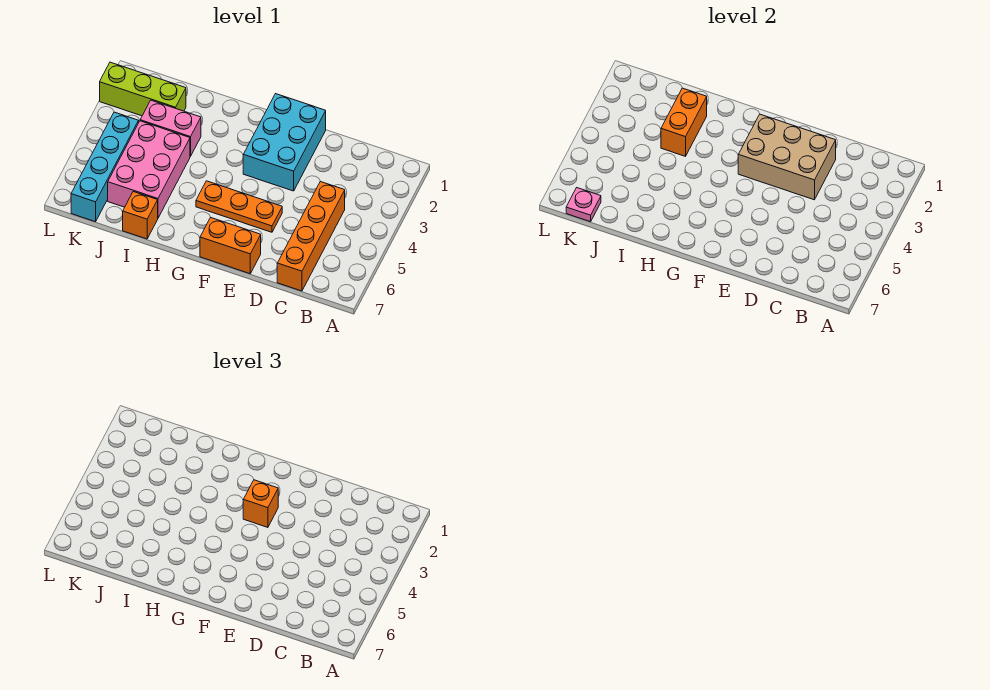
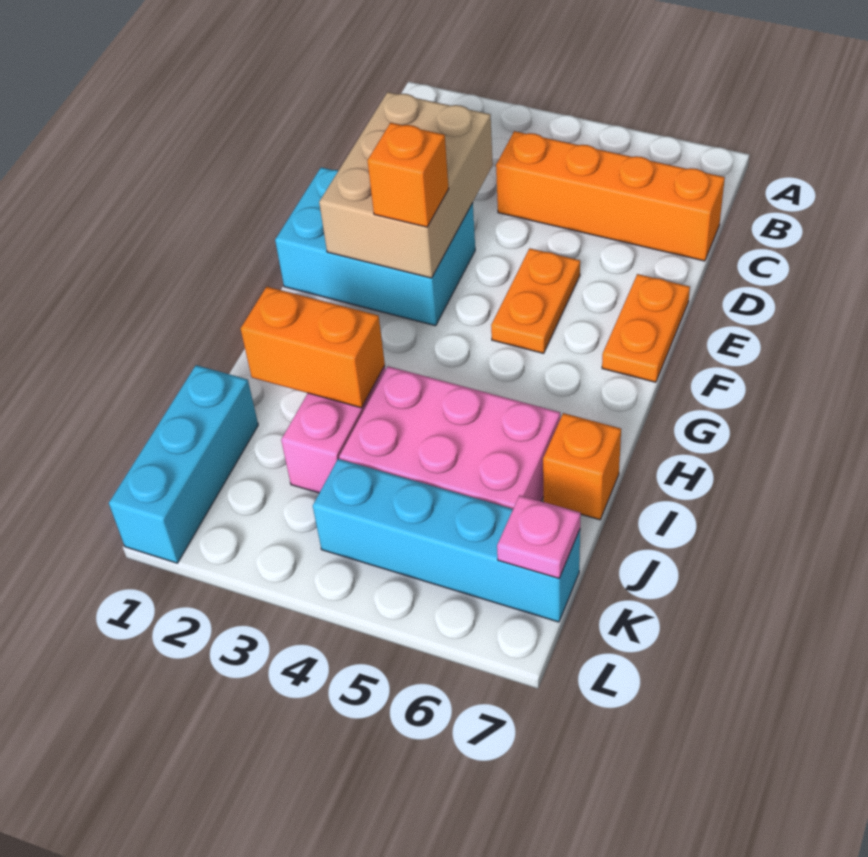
orange 1x3 plate [196,181,282,232] -> orange 1x2 plate [491,248,580,353]
orange 1x2 brick [200,218,261,274] -> orange 1x2 plate [602,274,690,382]
none -> cyan 1x3 brick [109,365,258,563]
lime 1x3 brick [100,62,186,116] -> none

